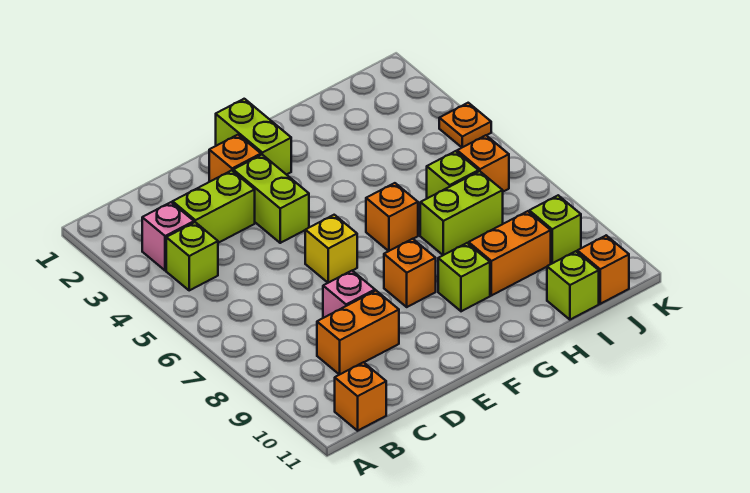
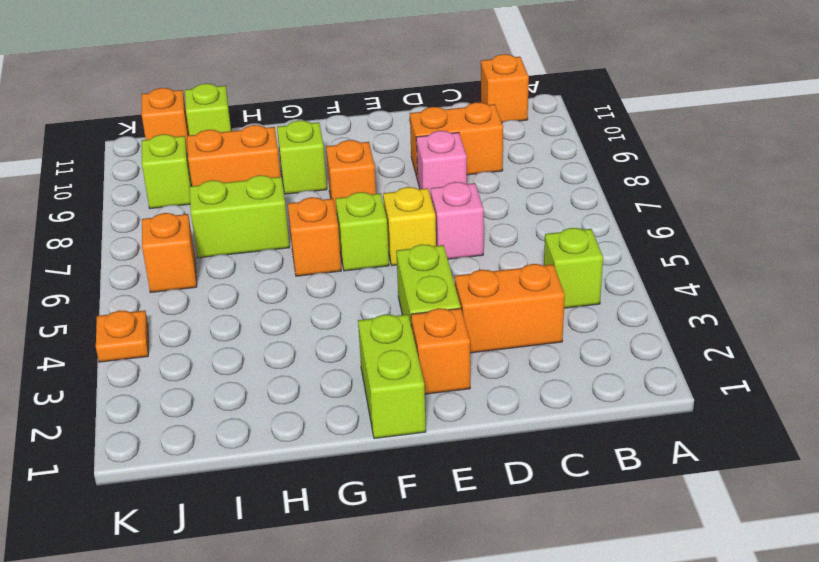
pink 1x1 brick [142,202,194,271] -> pink 1x1 brick moved to [431,182,484,259]
lime 1x2 brick [173,170,255,243] -> orange 1x2 brick [455,264,565,353]
lime 1x1 brick [427,151,479,198] -> lime 1x1 brick moved to [336,192,389,271]

